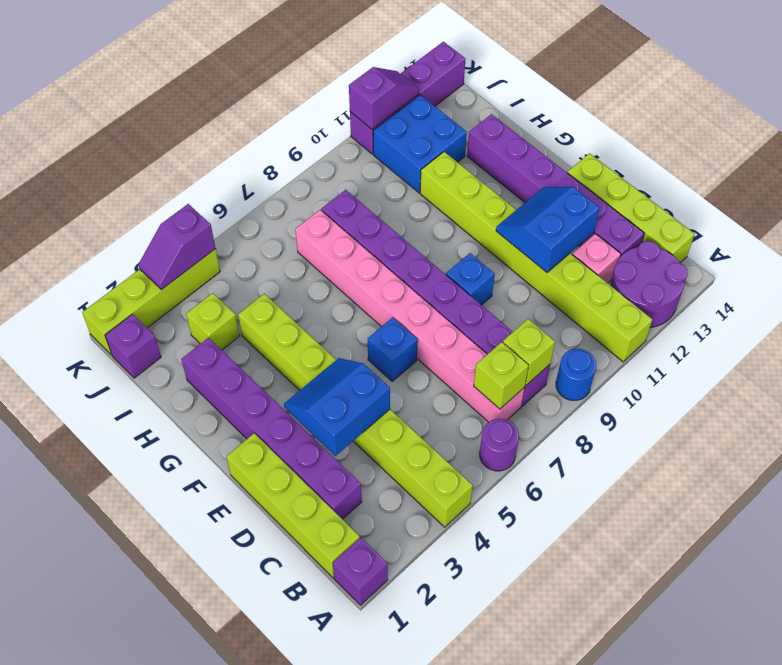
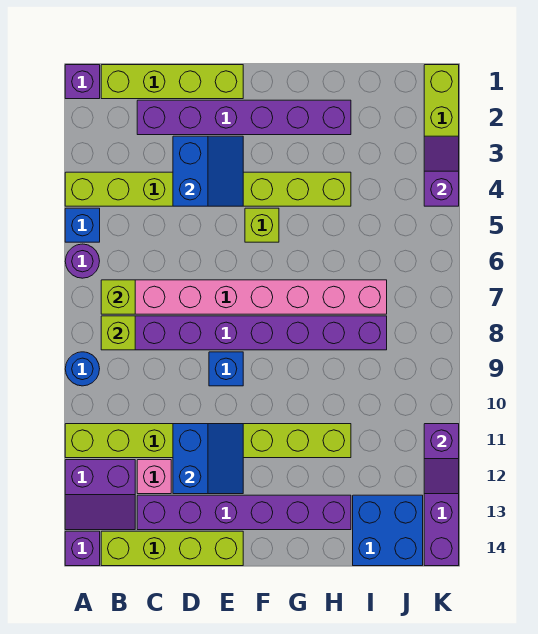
purple 2x2 round brick [610,241,687,327] -> purple 2x2 slope [65,460,135,530]
blue 1x1 brick [368,318,418,381] -> blue 1x1 brick moved to [65,208,100,242]
lime 1x1 brick [186,293,240,350] -> lime 1x1 brick moved to [245,208,279,242]
blue 2x2 brick [373,95,467,193] -> blue 2x2 brick moved to [353,495,423,566]
purple 1x1 brick [105,314,161,378] -> purple 1x1 brick moved to [65,531,100,566]

